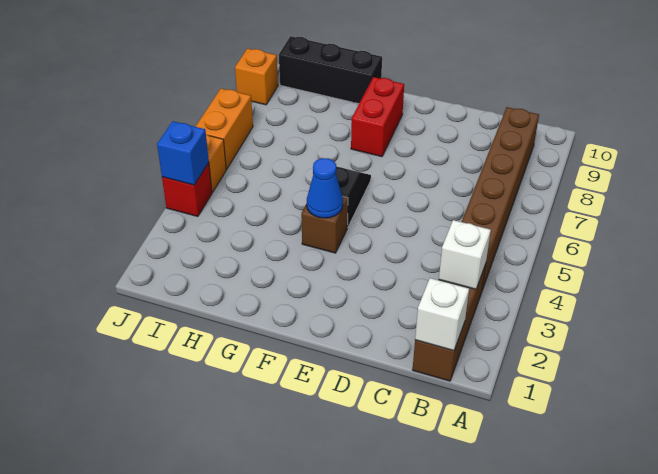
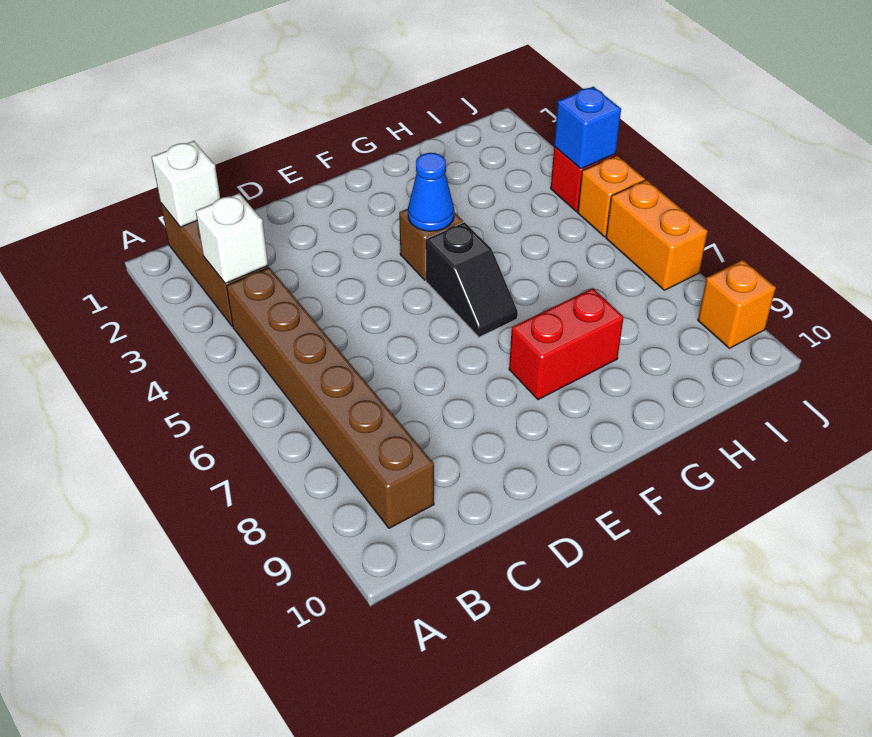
red 1x2 brick [351,77,404,157] -> red 1x2 brick turned to [509,288,624,400]
black 1x3 brick [279,36,382,104] -> none

